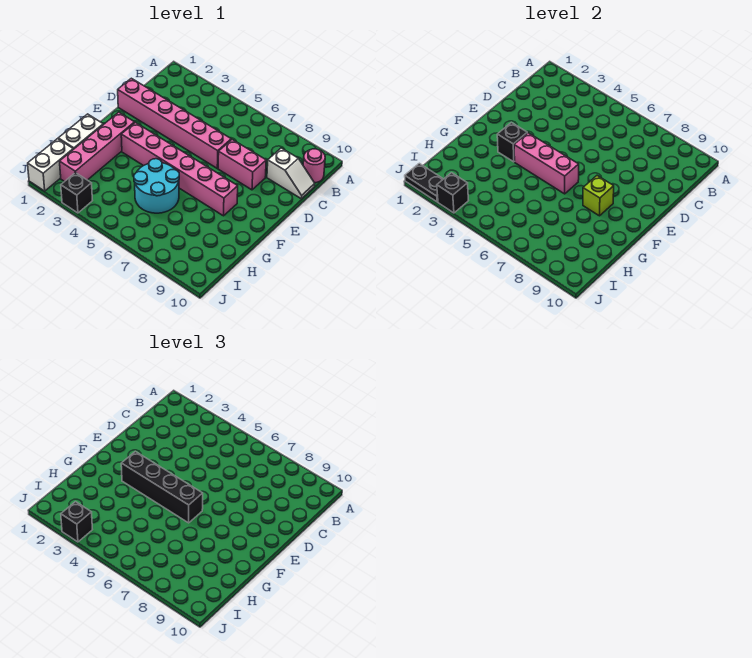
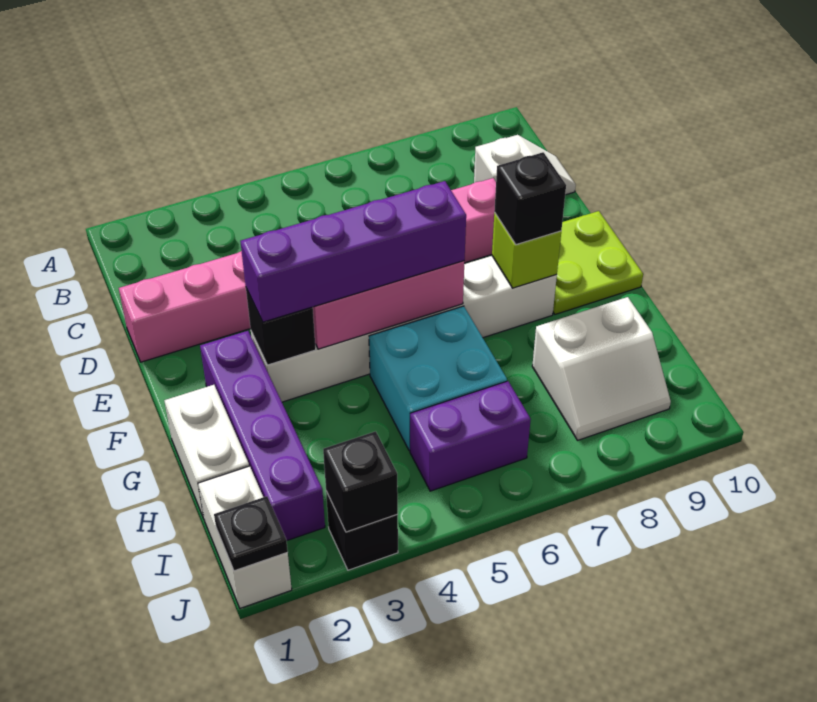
pink 1x1 round brick [303,149,325,183] -> none
none -> lime 2x2 plate [553,211,643,314]
pink 1x4 brick [60,112,135,181] -> purple 1x4 brick [200,331,325,541]
pink 1x6 brick [121,122,238,216] -> white 1x6 brick [251,256,557,402]
black 1x4 brick [121,451,203,523] -> purple 1x4 brick [240,181,466,322]
cyan 2x2 round brick [134,159,179,213] -> cyan 2x2 brick [369,306,507,451]
none -> white 2x2 slope [532,297,671,440]
none -> purple 1x2 brick [410,381,531,491]
black 1x2 plate [405,163,443,202] -> black 1x1 plate [214,496,288,571]
black 1x1 brick [61,502,92,542] -> black 1x1 brick moved to [494,152,566,245]

